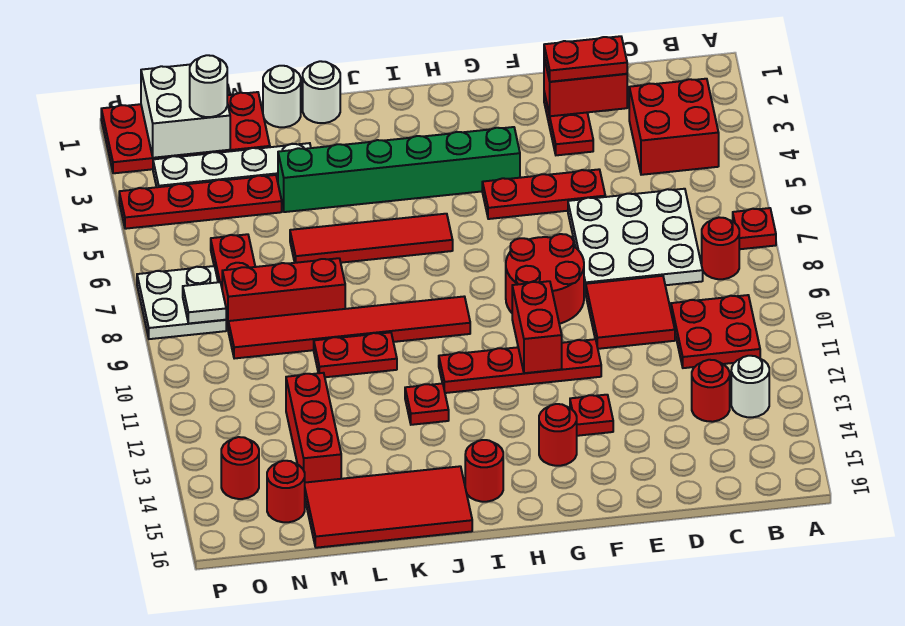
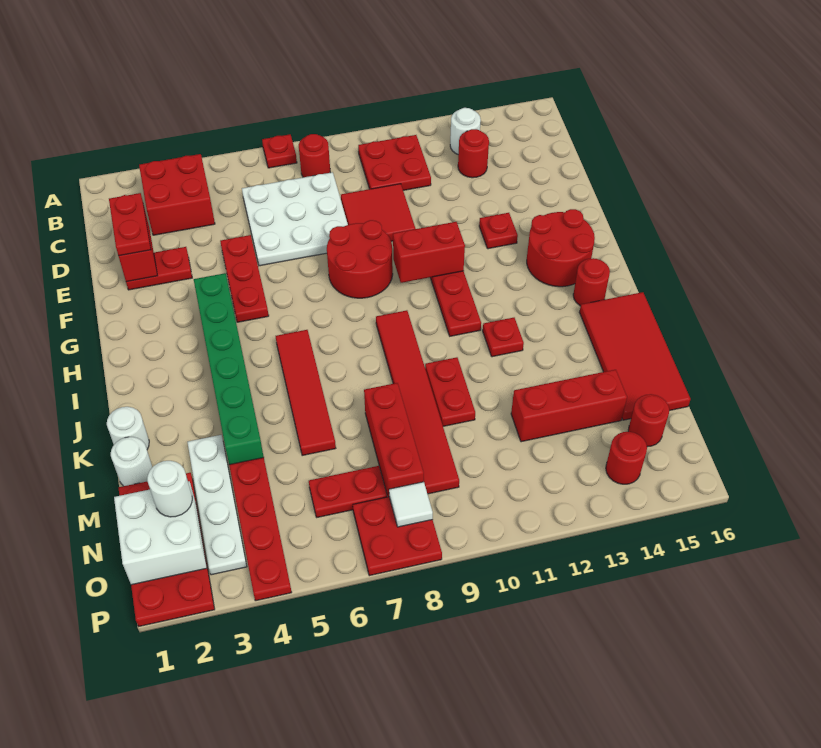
red 1x1 round brick [539,404,577,466] -> red 2x2 round brick [527,209,595,287]
white 2x2 plate [137,266,226,339] -> red 2x2 plate [353,497,442,576]

